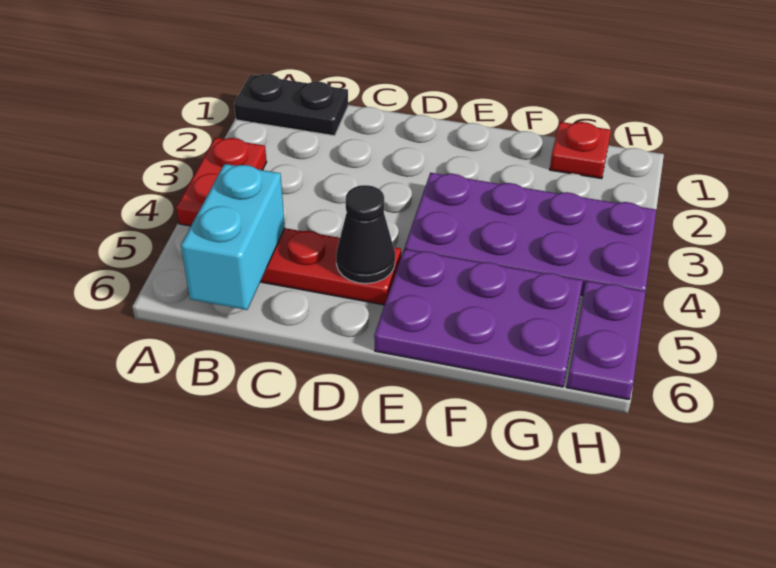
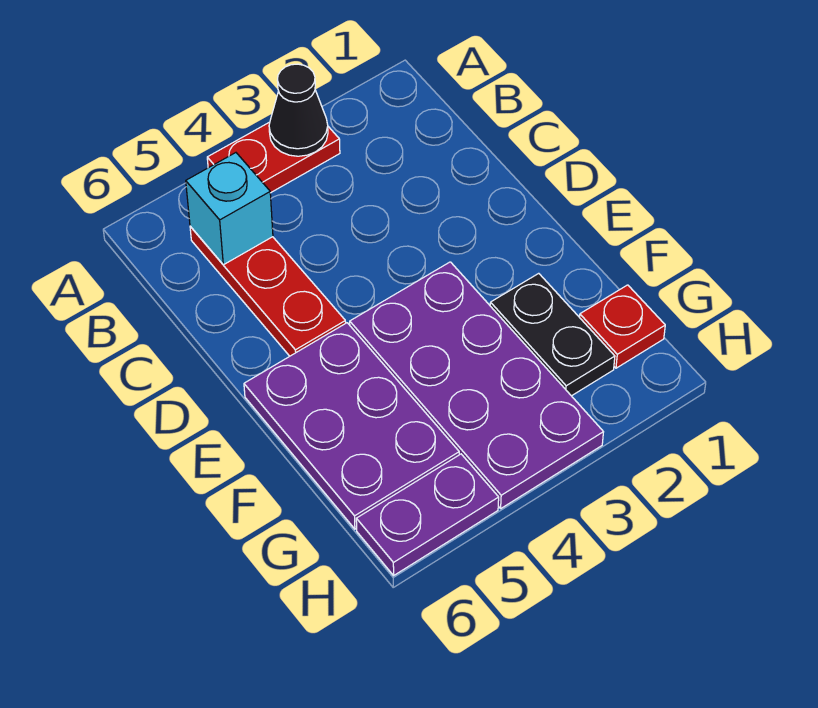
black 1x2 plate [234,74,348,136] -> black 1x2 plate moved to [490,273,615,396]
cyan 1x2 brick [181,164,285,310] -> cyan 1x1 brick [186,153,273,265]
black 1x1 cone [336,185,395,284] -> black 1x1 cone moved to [269,64,328,156]

